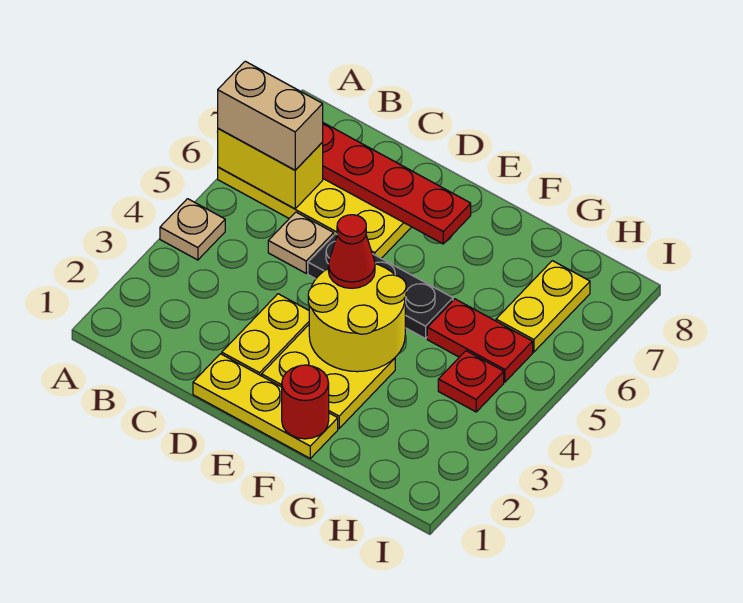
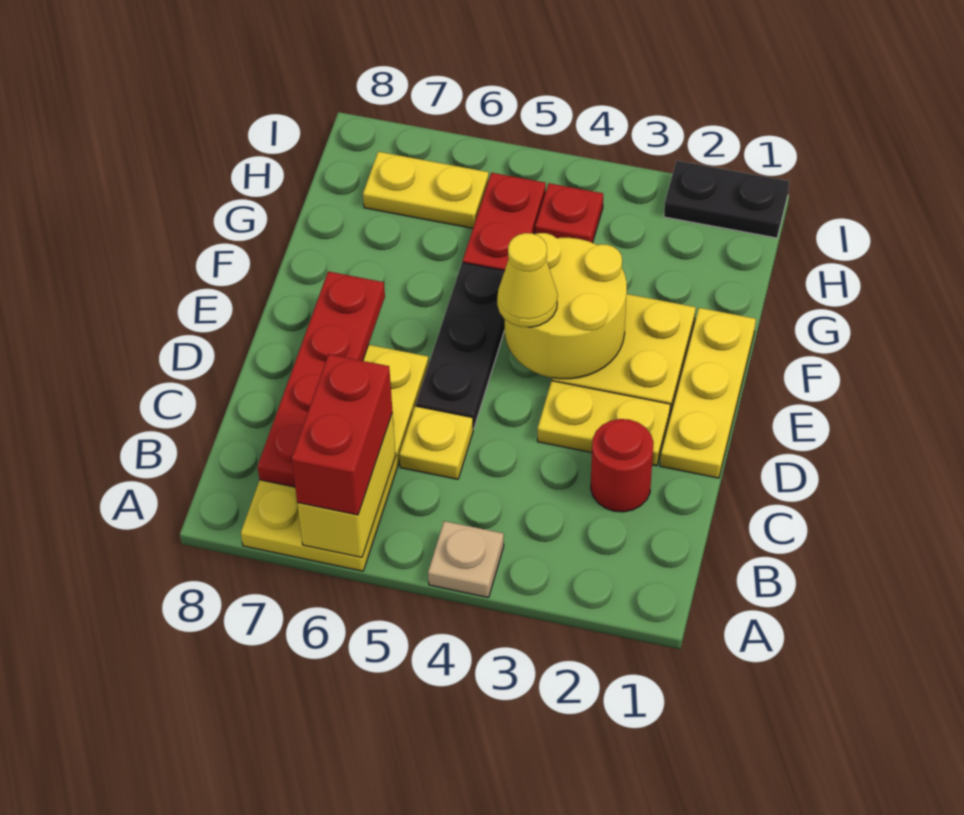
tan 1x2 brick [218,61,323,170] -> red 1x2 brick [292,354,392,515]
tan 1x1 plate [268,212,334,273] -> yellow 1x1 plate [399,406,473,479]
red 1x1 cone [328,215,375,288] -> yellow 1x1 cone [497,233,558,327]
red 1x1 round brick [282,365,329,439] -> red 1x1 round brick moved to [591,419,654,512]
none -> black 1x2 plate [664,161,789,238]

